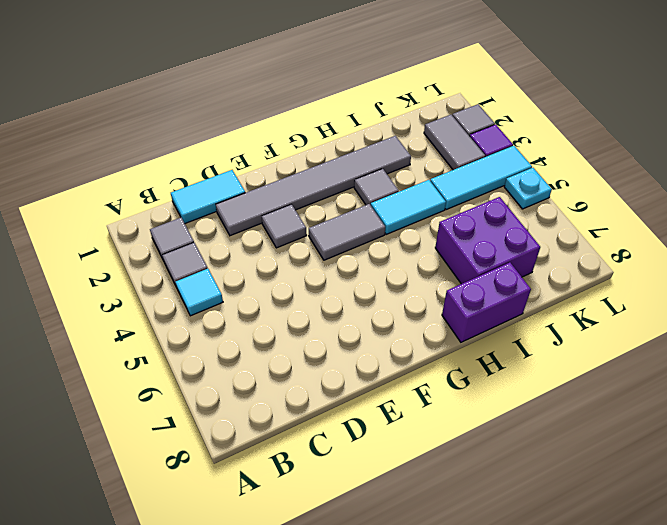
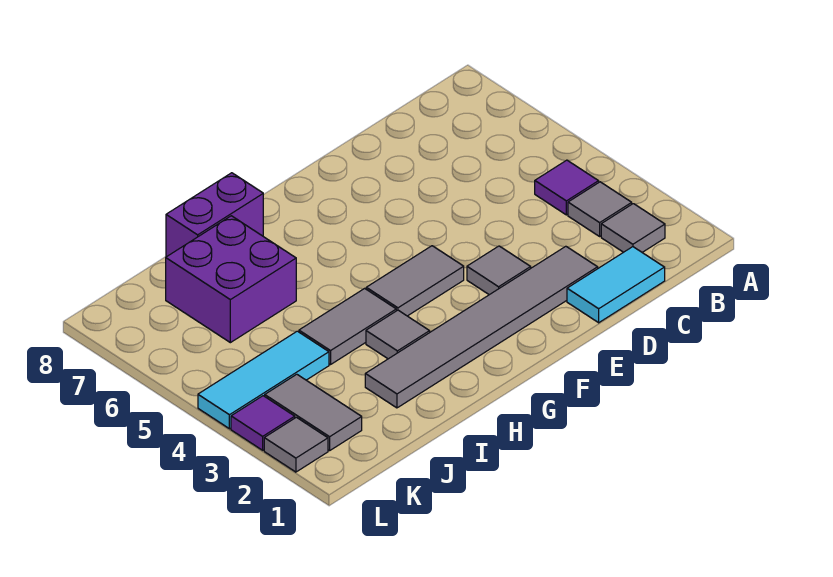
cyan 1x1 tile [176,269,223,316] -> purple 1x1 tile [535,160,599,215]
cyan 1x2 tile [371,180,446,234] -> grey 1x2 tile [299,288,396,365]
cyan 1x1 plate [504,168,552,209] -> none

